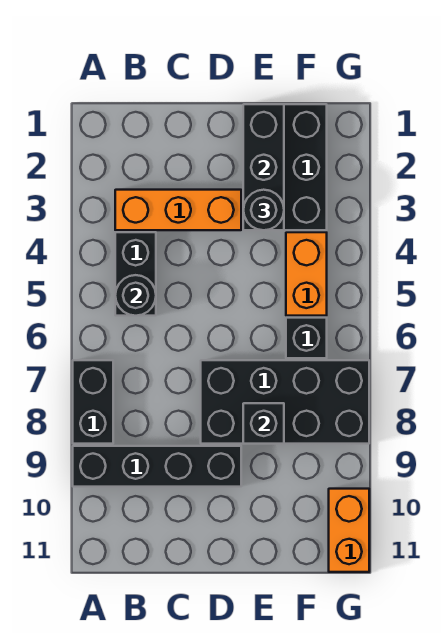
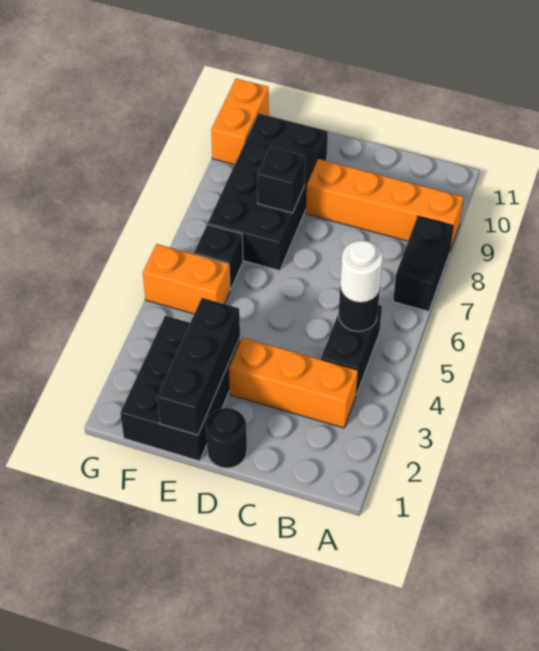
black 1x4 brick [73,446,241,487] -> orange 1x4 brick [306,159,464,251]
none -> white 1x1 round brick [340,240,383,303]
black 2x4 brick [201,360,369,444] -> black 2x4 brick turned to [208,114,328,271]
black 1x1 round brick [243,190,284,230] -> black 1x1 round brick moved to [206,408,247,468]
orange 1x2 brick [286,232,327,316] -> orange 1x2 brick turned to [143,244,230,314]

